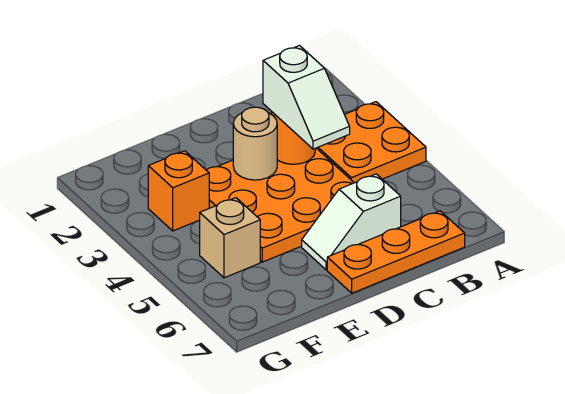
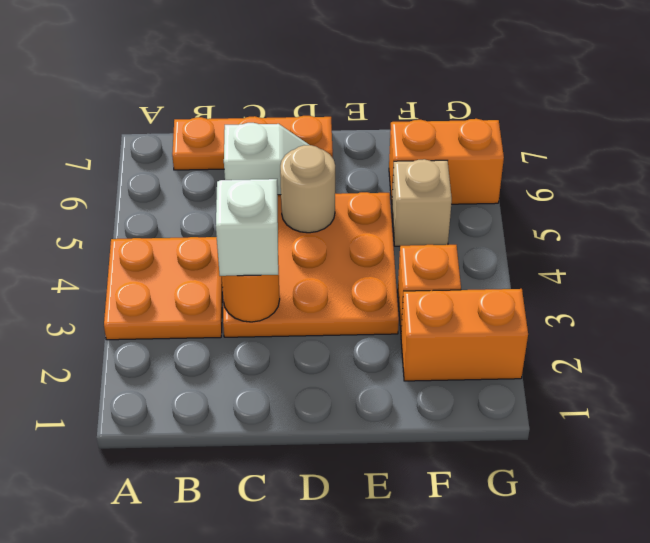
tan 1x1 round brick [233,107,277,180] -> tan 1x1 round brick moved to [280,145,335,233]
none -> orange 1x2 brick [401,289,528,381]
none -> orange 1x2 brick [389,119,504,204]

